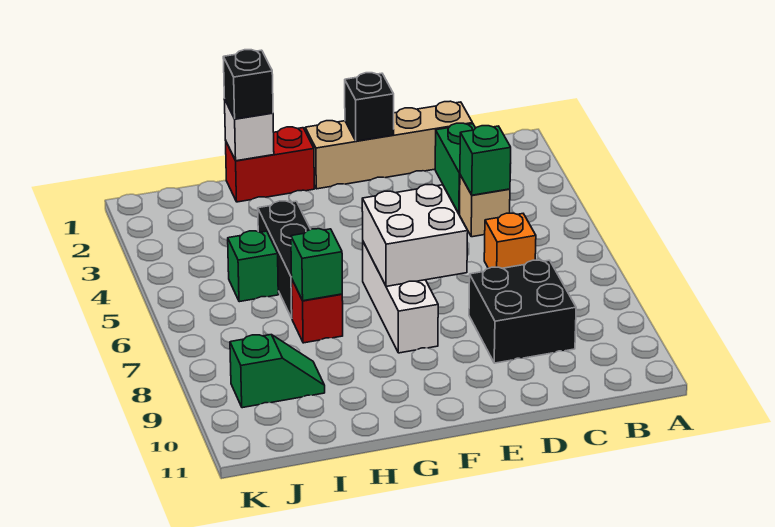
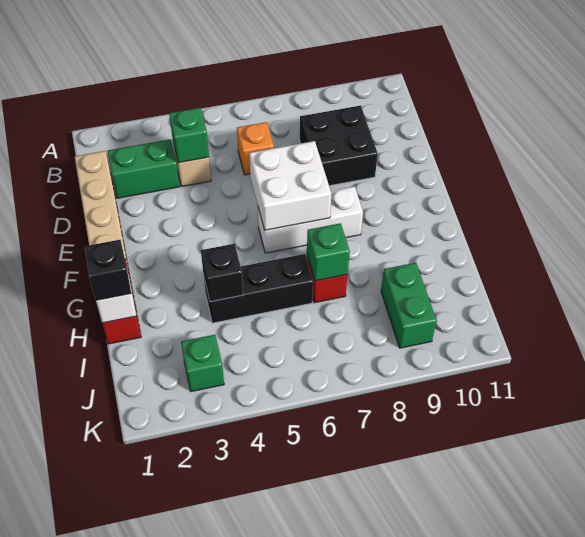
black 1x1 brick [345,73,394,141] -> black 1x1 brick moved to [201,244,243,302]
green 1x1 brick [228,231,278,302] -> green 1x1 brick moved to [181,335,224,392]
green 1x2 slope [230,335,325,408] -> green 1x2 brick [381,263,436,348]

